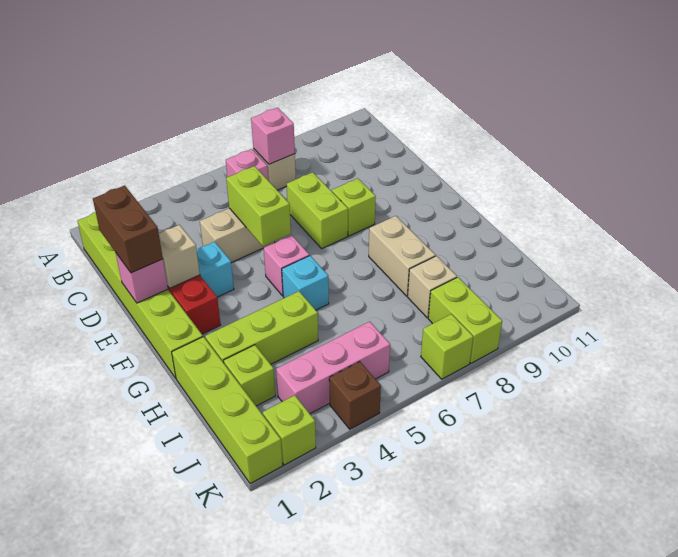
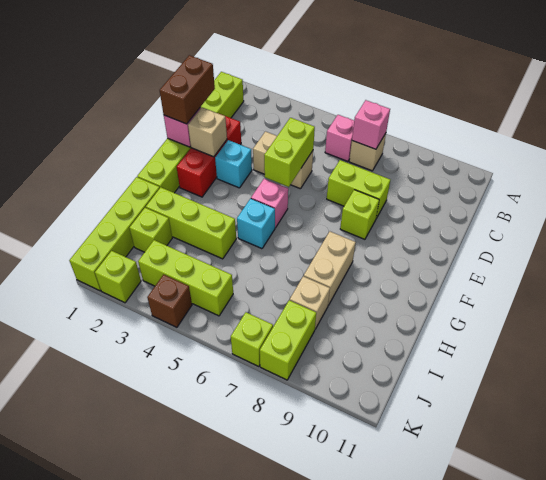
lime 1x2 brick [287,172,348,248] -> lime 1x2 brick turned to [327,160,390,218]
pink 1x3 brick [276,322,390,414] -> lime 1x3 brick [138,240,233,316]

